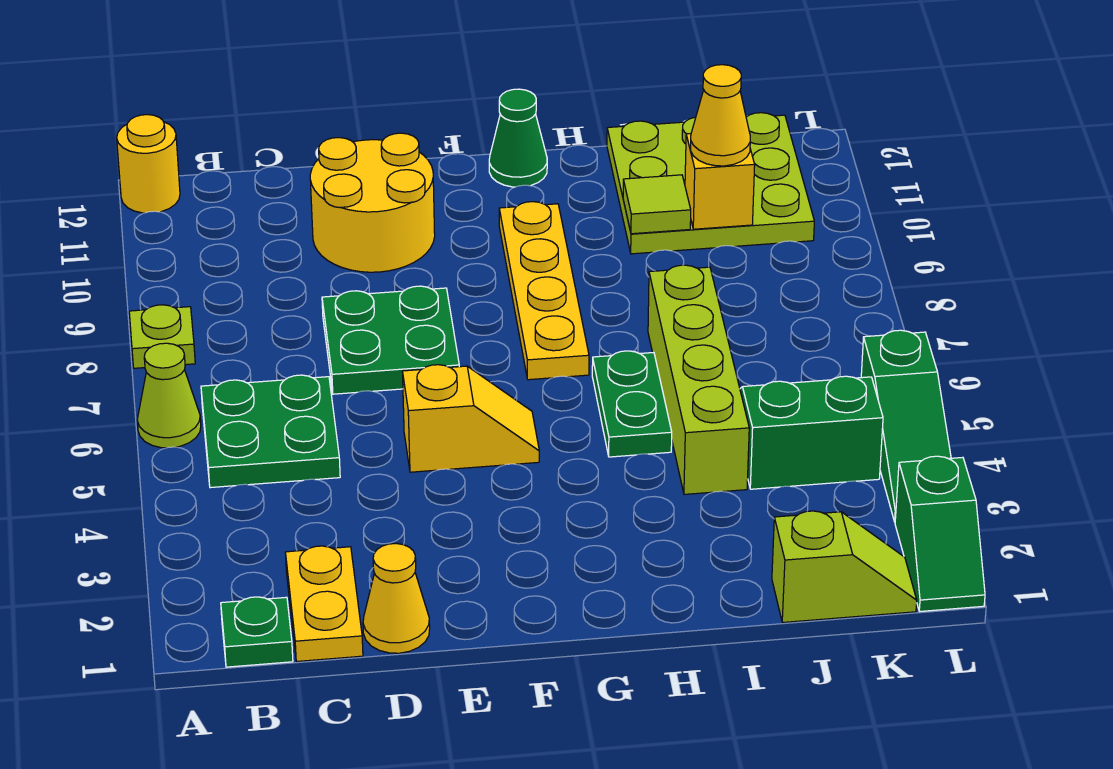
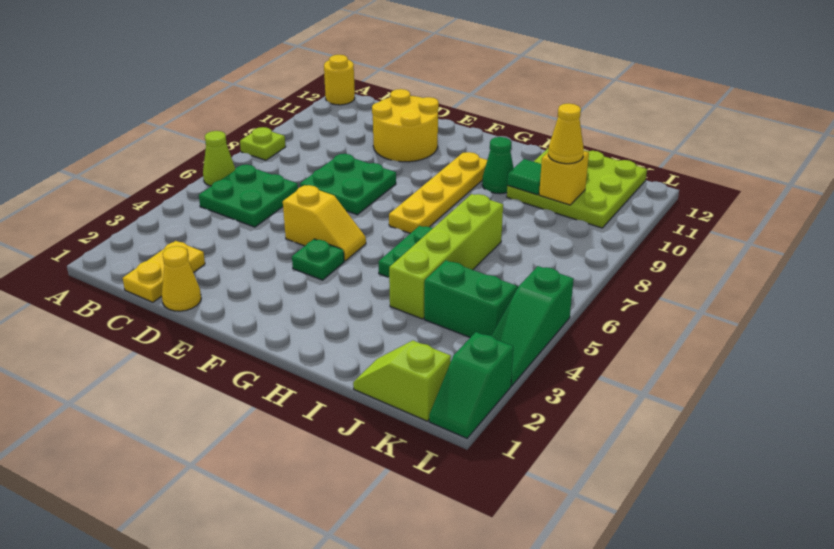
green 1x1 plate [221,597,293,667] -> green 1x1 plate moved to [292,239,344,280]
green 1x1 cone [489,89,547,187] -> green 1x1 cone moved to [482,137,513,194]
lime 1x1 tile [623,175,691,234] -> green 1x1 tile [507,159,541,195]
lime 1x2 slope [772,511,917,623] -> lime 1x2 slope turned to [353,341,451,421]

